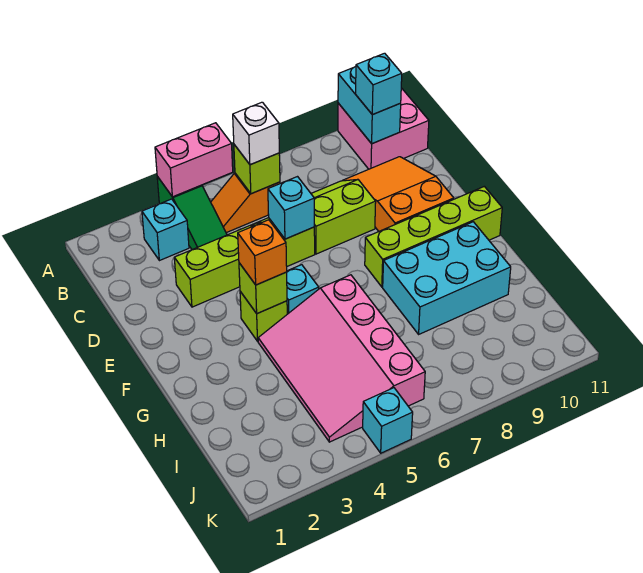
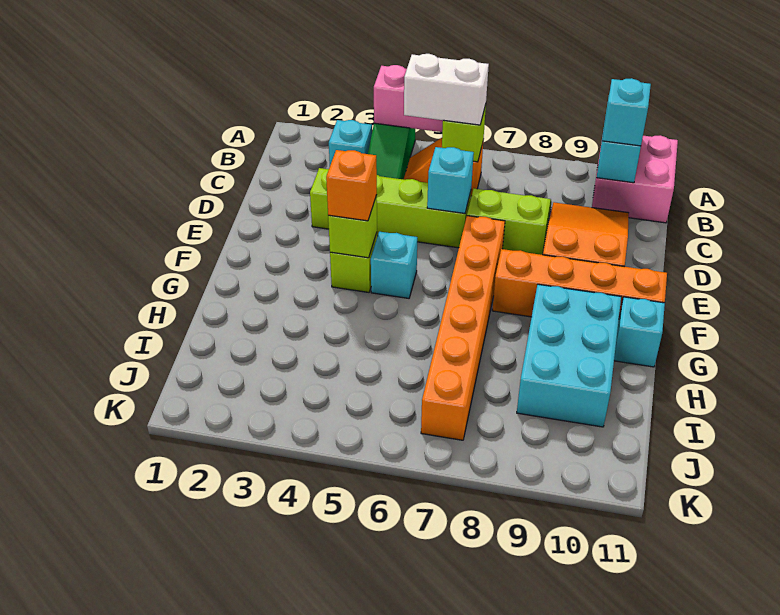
white 1x1 brick [233,102,279,165] -> white 1x2 brick [404,54,489,125]
none -> orange 1x6 brick [421,216,505,440]
lime 1x4 brick [365,186,502,287] -> orange 1x4 brick [492,249,667,317]
pink 3x4 slope [258,275,425,442] -> none
cyan 2x3 brick [383,222,511,334] -> cyan 2x3 brick turned to [517,284,621,427]
cyan 1x1 brick [363,388,413,453] -> cyan 1x1 brick moved to [614,297,665,367]

